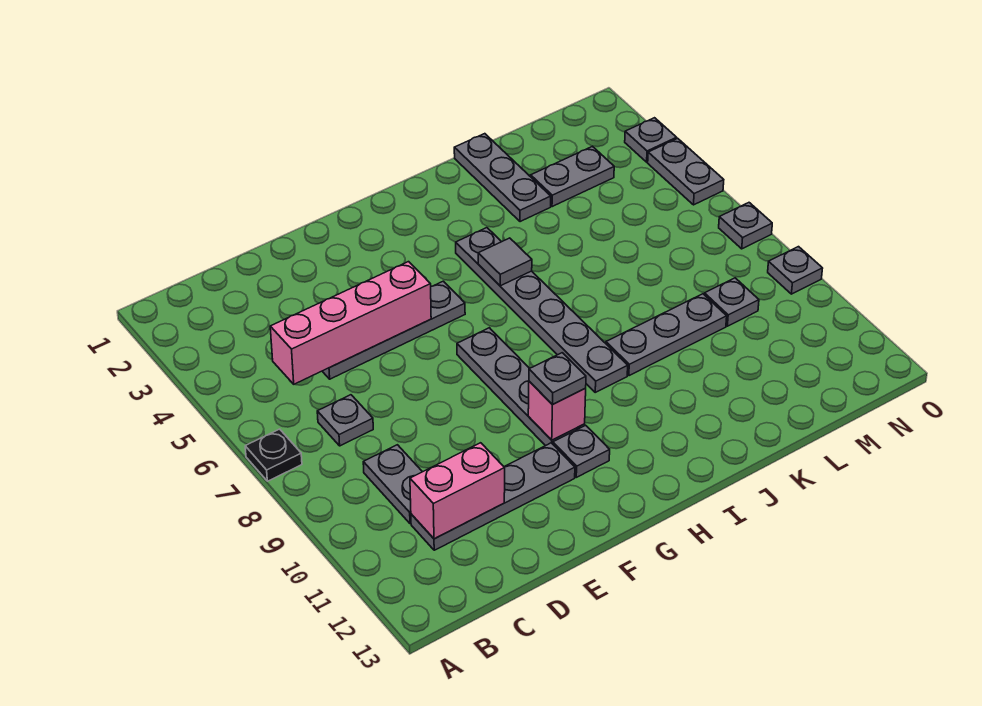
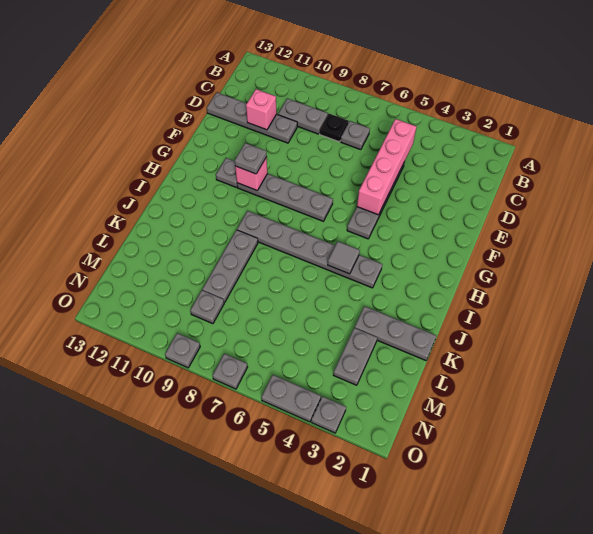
black 1x1 plate [245,429,302,481] -> black 1x1 plate moved to [320,114,349,142]
grey 1x4 plate [411,443,575,550] -> grey 1x4 plate turned to [207,93,297,143]
pink 1x2 brick [410,443,505,539] -> pink 1x1 brick [246,89,277,130]

